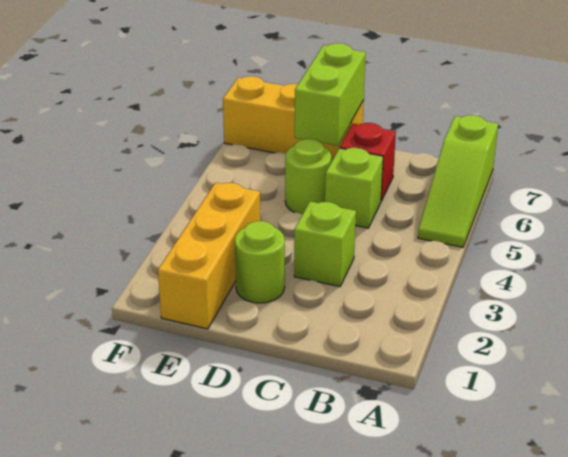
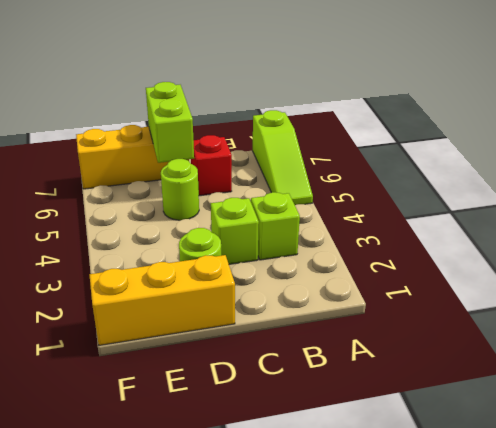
lime 1x1 brick [325,148,383,228] -> lime 1x1 brick moved to [251,192,300,260]
yellow 1x3 brick [158,183,260,329] -> yellow 1x3 brick turned to [89,255,235,345]

